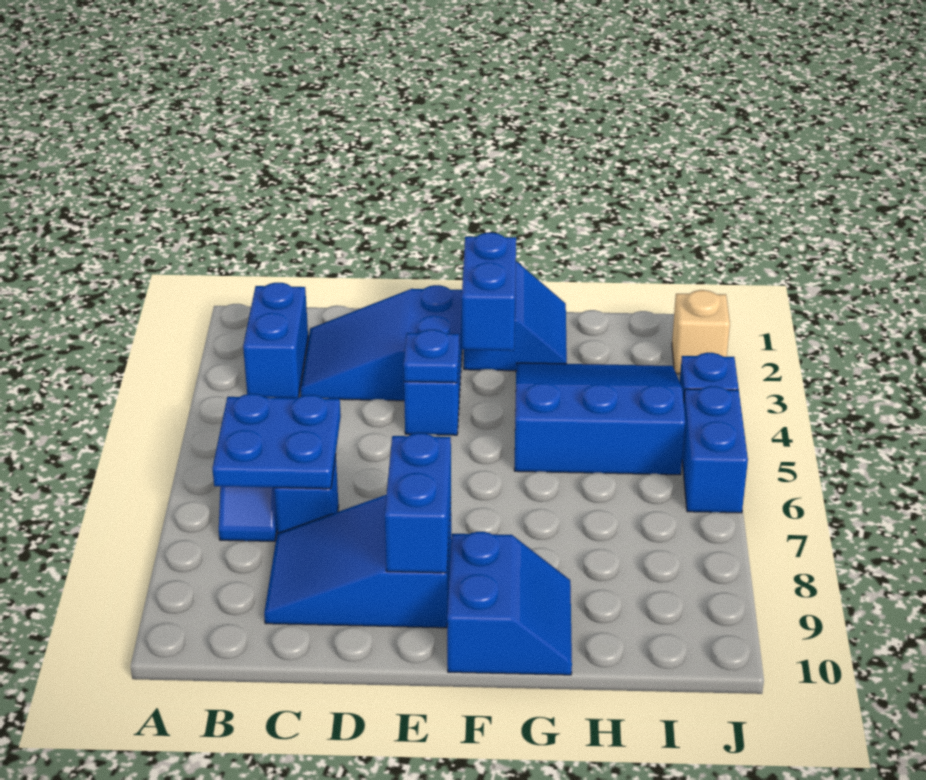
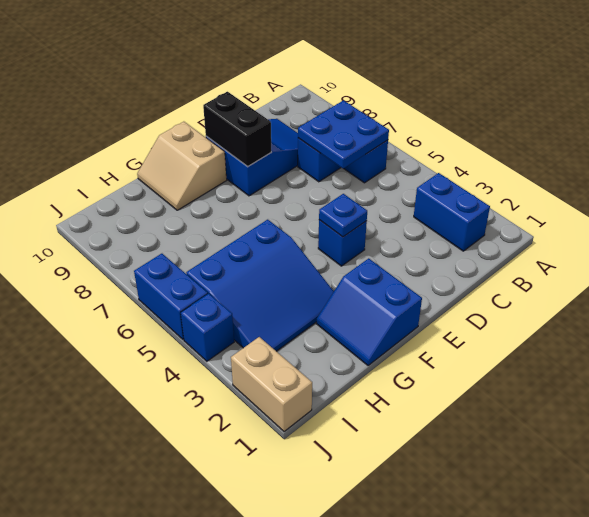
blue 2x3 slope [300,285,462,401] -> none
blue 1x2 brick [385,433,451,573] -> black 1x2 brick [203,92,271,167]
blue 1x2 brick [462,233,516,351] -> none
blue 2x2 slope [447,532,572,675] -> tan 2x2 slope [137,122,227,210]
tan 1x1 brick [672,290,730,374] -> tan 1x2 brick [231,337,312,432]

